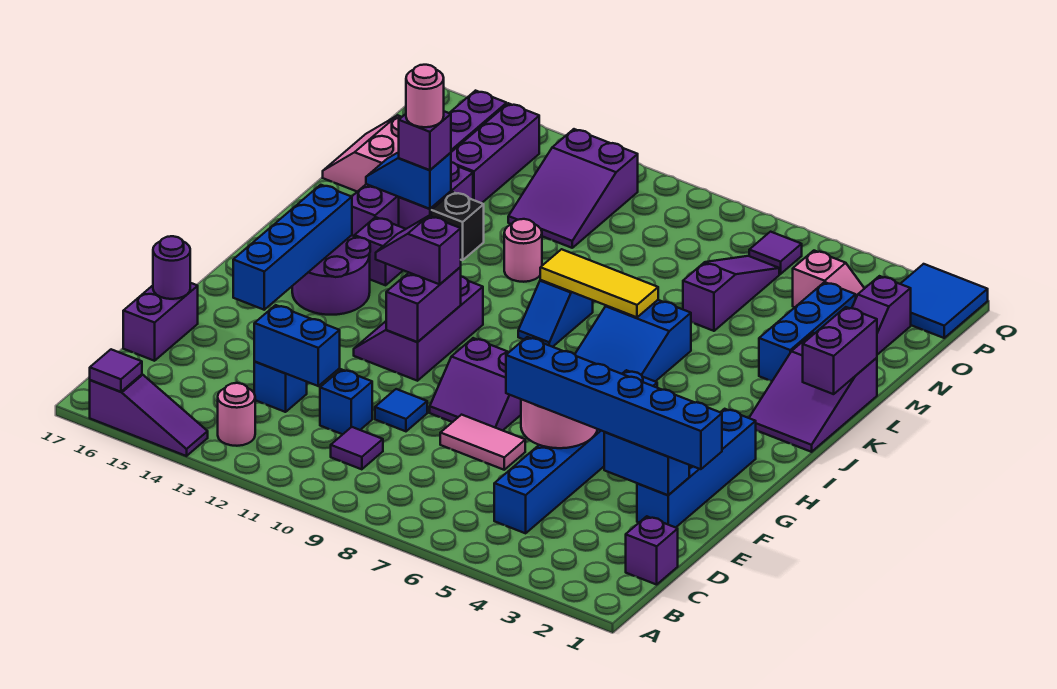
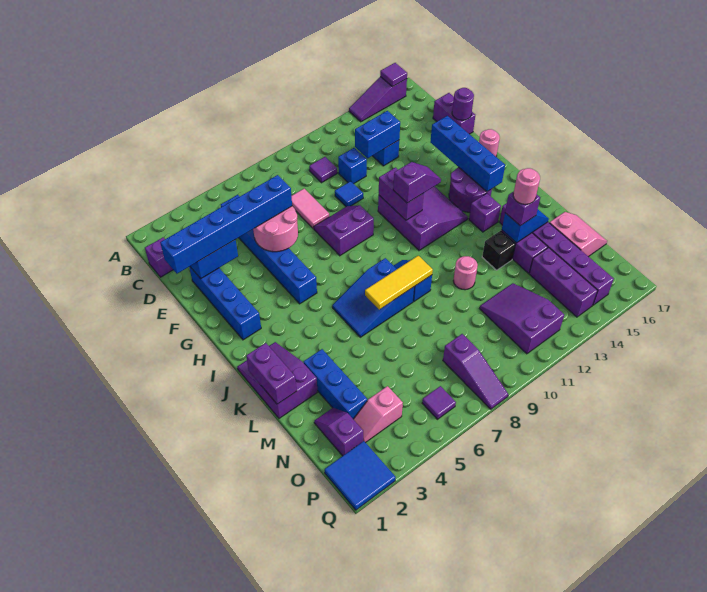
pink 1x1 round brick [218,383,255,446] -> pink 1x1 round brick moved to [479,129,500,156]
pink 1x2 tile [440,415,525,470] -> pink 1x2 tile turned to [292,189,330,228]
purple 2x3 slope [354,277,483,381] -> purple 3x3 slope [378,186,468,250]
blue 2x3 slope [575,300,691,381] -> blue 2x3 slope turned to [332,258,414,337]
purple 1x3 slope [683,256,779,331] -> purple 1x3 slope moved to [443,334,508,409]

